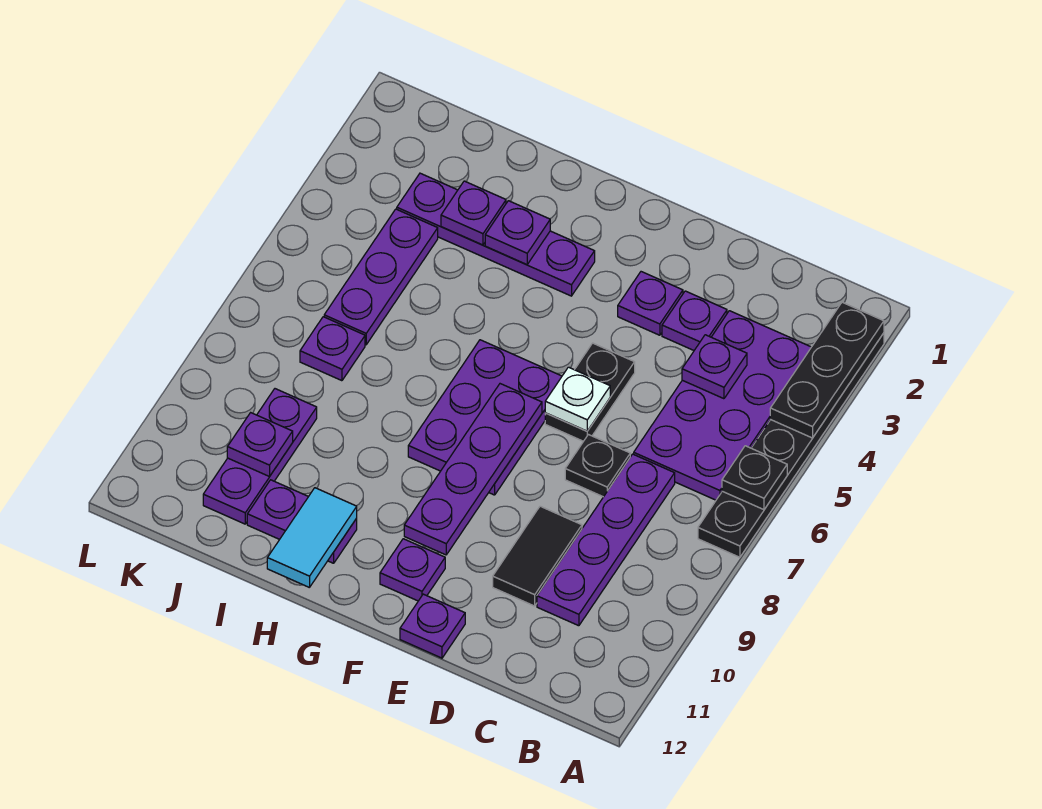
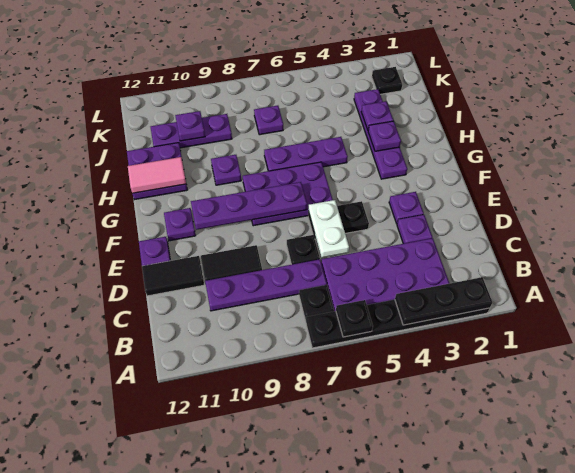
none -> black 1x1 plate [299,285,334,320]
purple 1x1 plate [682,335,747,399] -> purple 1x1 plate moved to [211,155,241,185]
none -> black 1x2 tile [142,256,204,296]
white 1x1 plate [545,367,610,431] -> white 1x2 plate [308,200,349,258]
purple 1x2 plate [247,480,357,563] -> purple 2x2 plate [127,143,187,200]
cyan 1x2 tile [267,488,357,588] -> pink 1x2 tile [128,157,186,193]
purple 1x3 plate [324,209,438,345] -> purple 1x3 plate moved to [264,137,348,171]
none -> black 1x1 plate [372,67,402,94]

